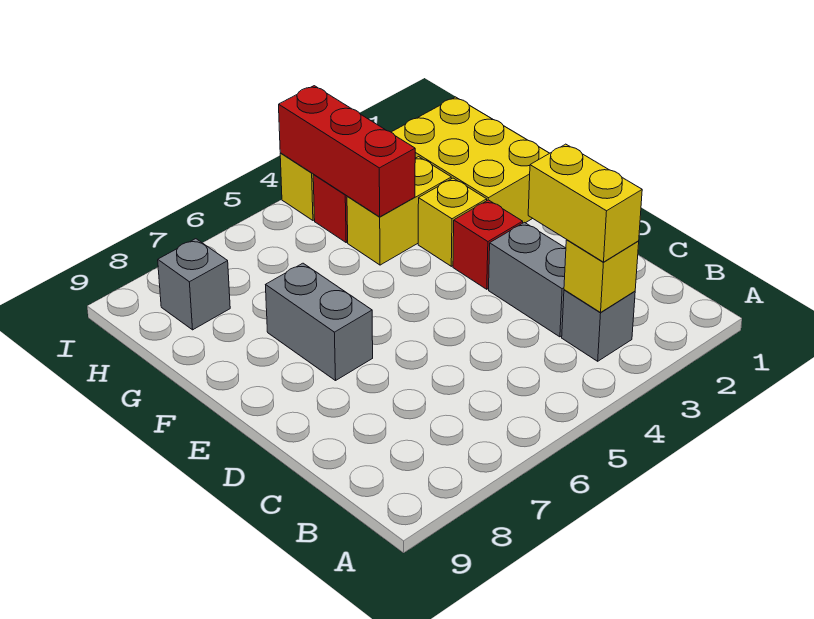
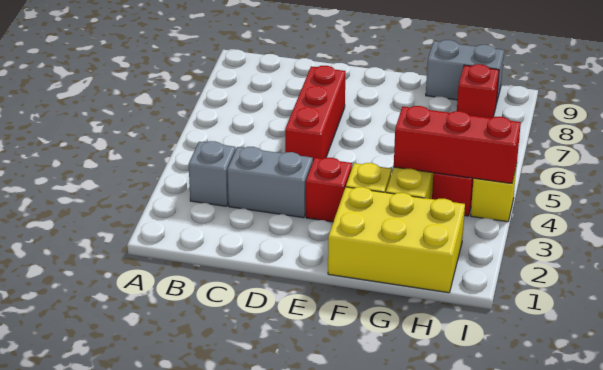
yellow 1x1 brick [564,240,639,312] -> none
yellow 1x2 brick [528,144,642,262] -> none
none -> red 1x3 brick [285,66,346,161]
grey 1x2 brick [266,263,373,381] -> grey 1x2 brick moved to [426,40,504,103]
grey 1x1 brick [158,239,230,330] -> red 1x1 brick [457,64,499,118]

